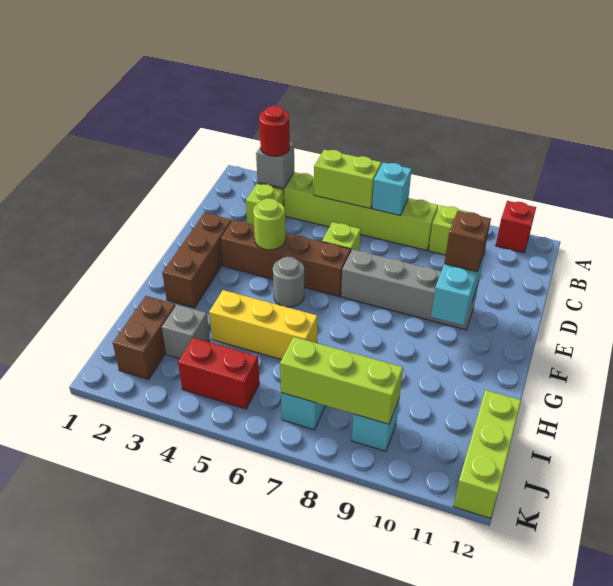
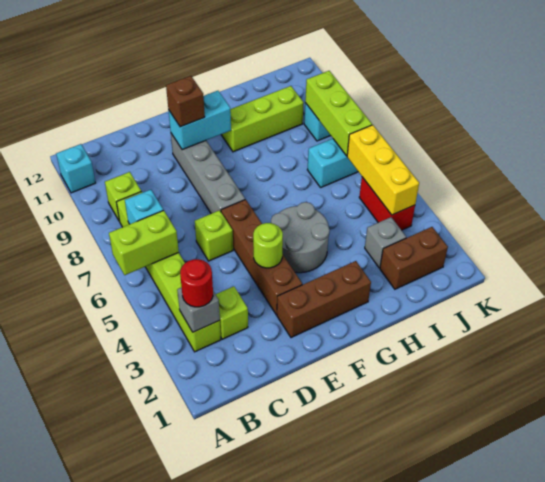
red 1x1 brick [496,201,536,253] -> cyan 1x1 brick [56,144,96,193]
lime 1x2 brick [314,150,381,209] -> lime 1x2 brick turned to [109,210,179,275]
grey 1x1 round brick [273,257,304,307] -> grey 2x2 round brick [271,202,330,273]
yellow 1x3 brick [209,290,317,360] -> yellow 1x3 brick moved to [347,125,419,215]
lime 1x3 brick [453,390,521,519] -> lime 1x3 brick moved to [221,86,304,152]

